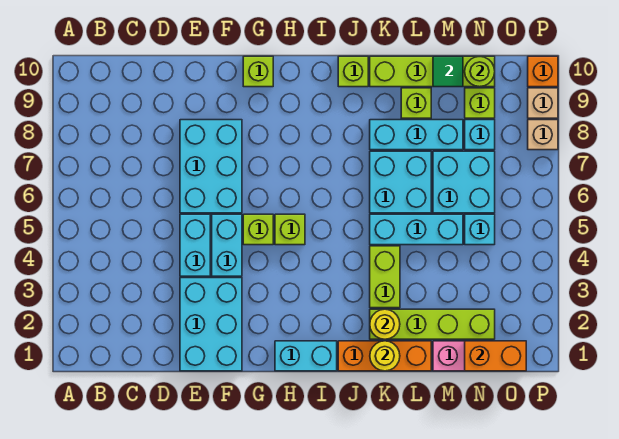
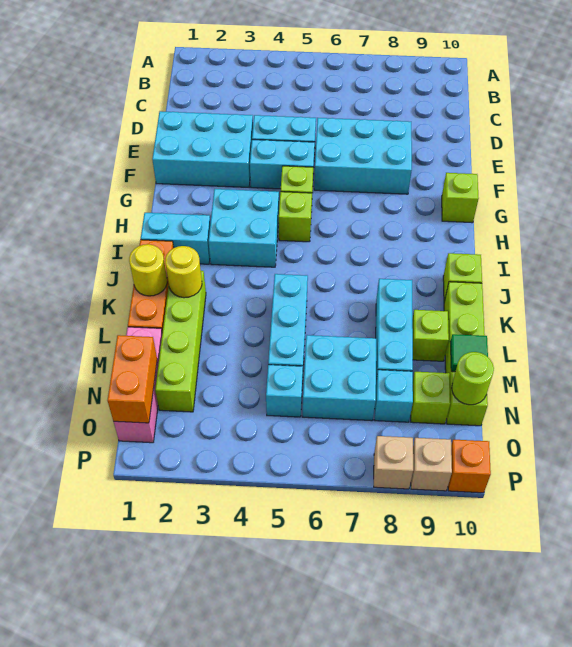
cyan 1x2 brick [275,341,337,371] -> cyan 1x2 brick turned to [141,213,210,264]
lime 1x2 brick [370,246,400,308] -> none
cyan 2x2 brick [370,151,431,213] -> cyan 2x2 brick moved to [209,189,279,267]

